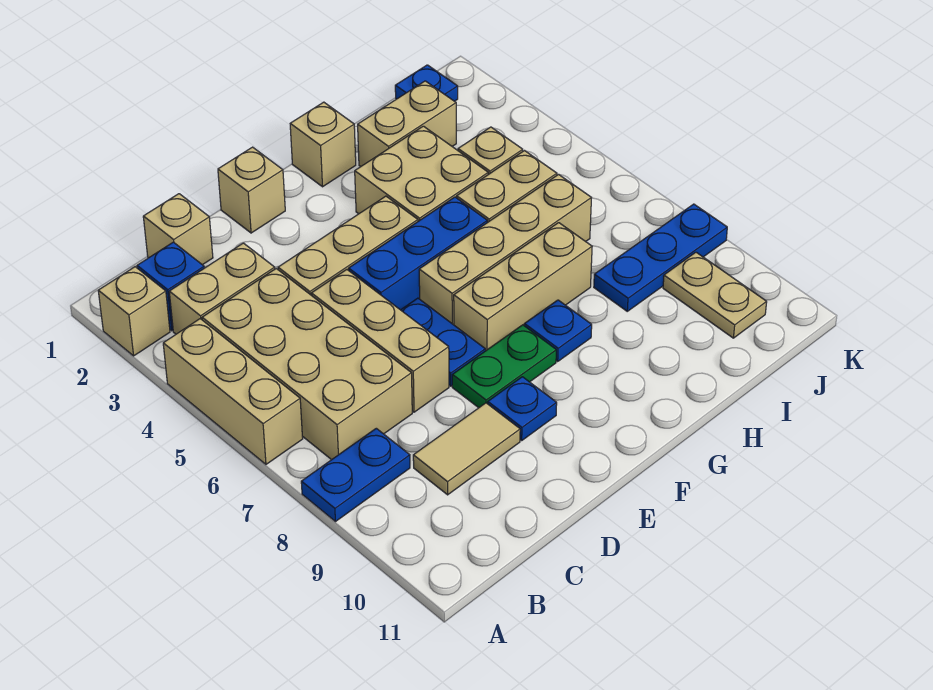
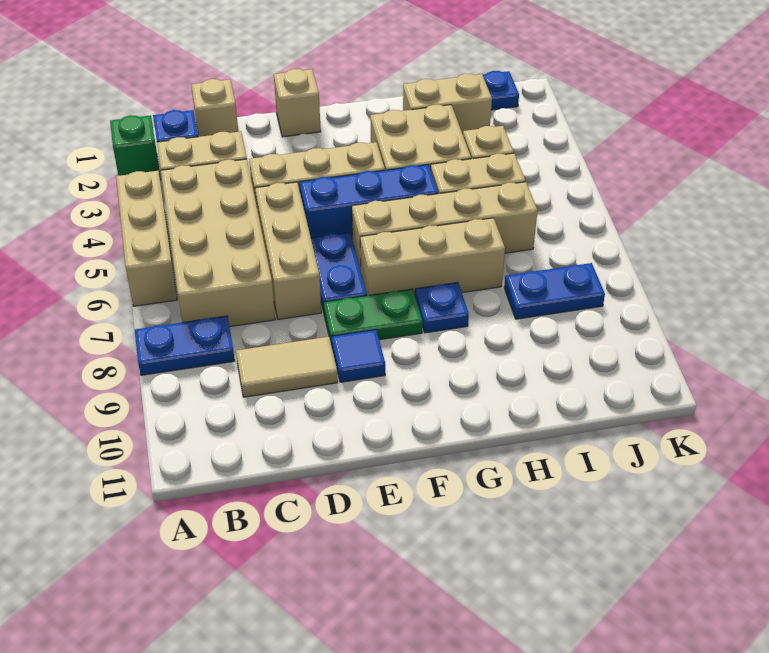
tan 1x1 brick [98,267,170,356] -> green 1x1 brick [110,115,161,180]
blue 1x1 plate [488,377,557,440] -> blue 1x1 tile [331,330,385,382]
tan 1x1 brick [290,102,356,187] -> none
blue 1x3 plate [594,204,727,311] -> blue 1x2 plate [504,263,605,319]
tan 1x2 plate [663,252,767,338] -> none

